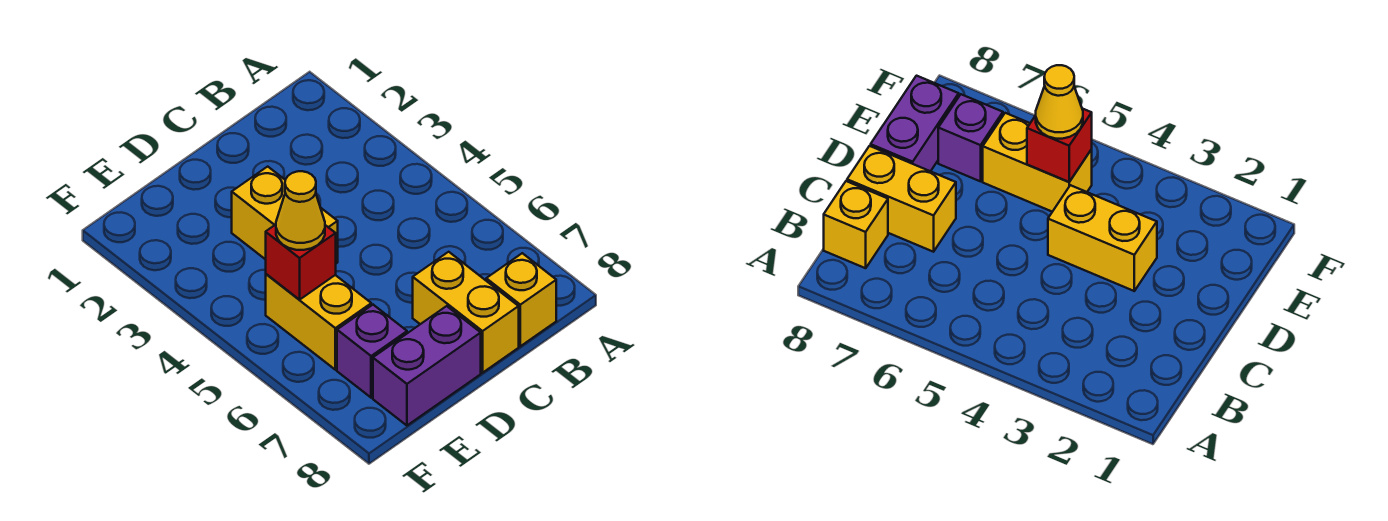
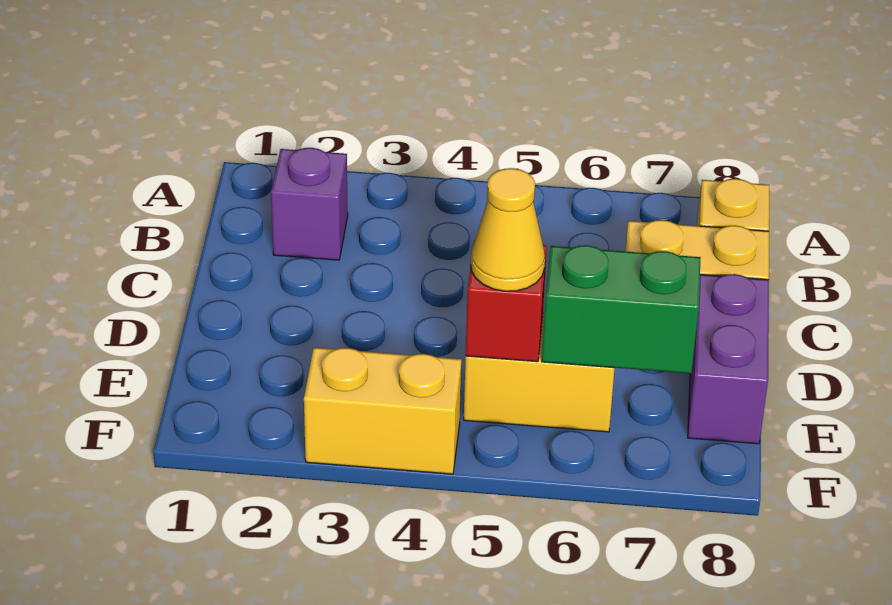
yellow 1x2 brick [232,167,338,263] -> yellow 1x2 brick moved to [304,348,462,474]
none -> green 1x2 brick [542,245,701,374]
purple 1x1 brick [337,305,407,398] -> purple 1x1 brick moved to [271,148,348,260]

